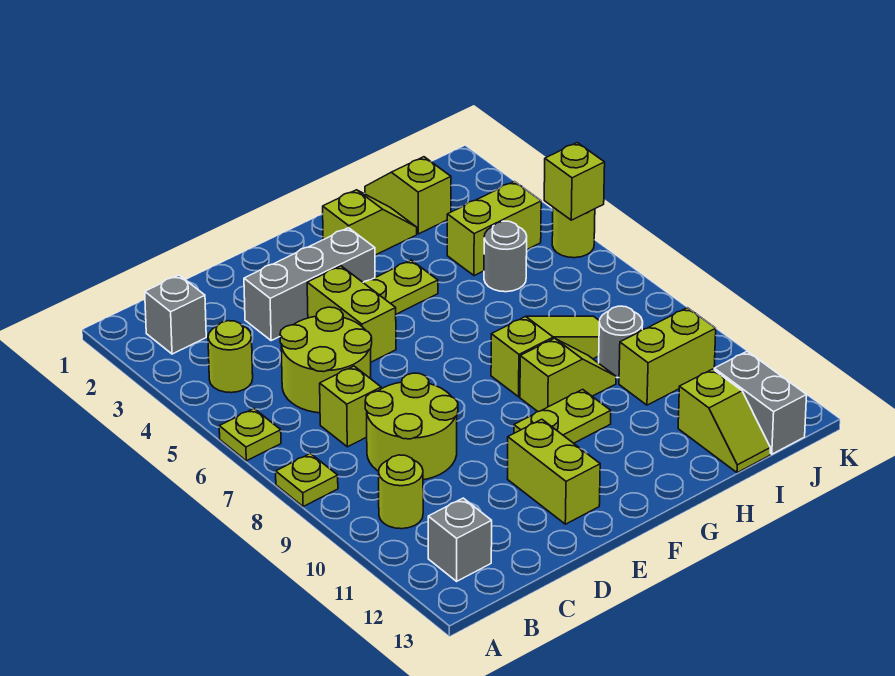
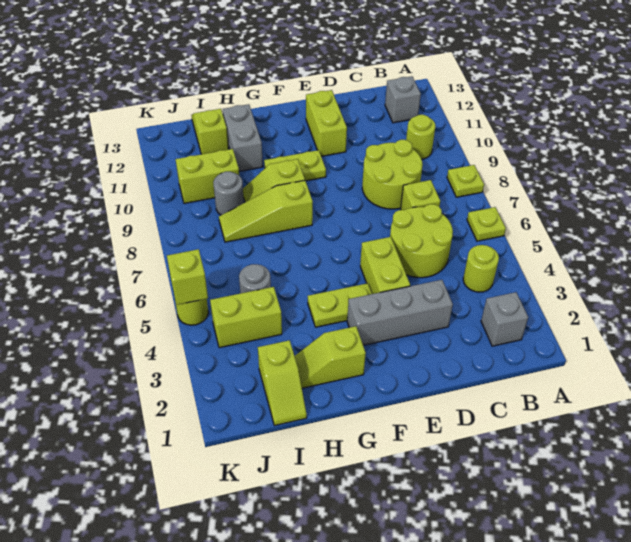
grey 1x2 brick [714,351,807,454] -> grey 1x2 brick moved to [223,104,263,171]

